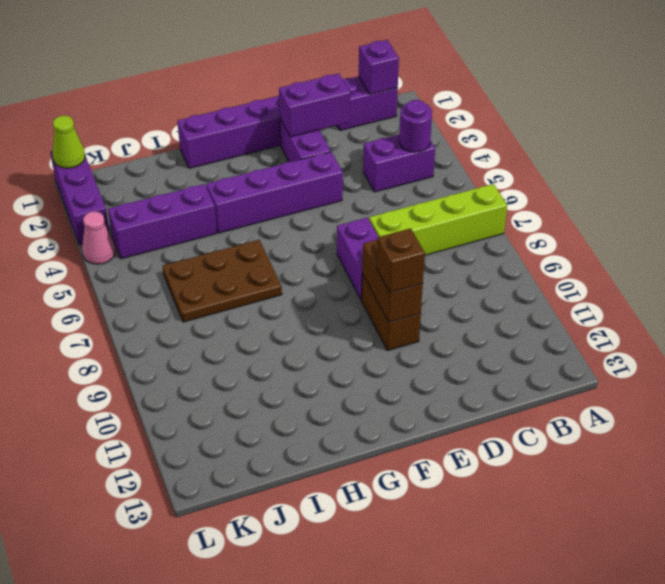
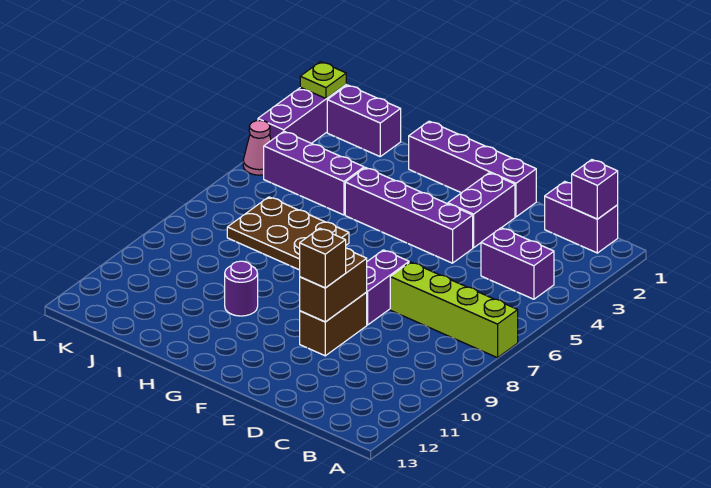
purple 1x1 round brick [399,100,432,152] -> purple 1x1 round brick moved to [225,261,258,316]
purple 1x2 brick [279,74,350,137] -> purple 1x2 brick moved to [327,85,401,156]
lime 1x1 cone [52,116,85,168] -> lime 1x1 plate [300,62,346,99]

